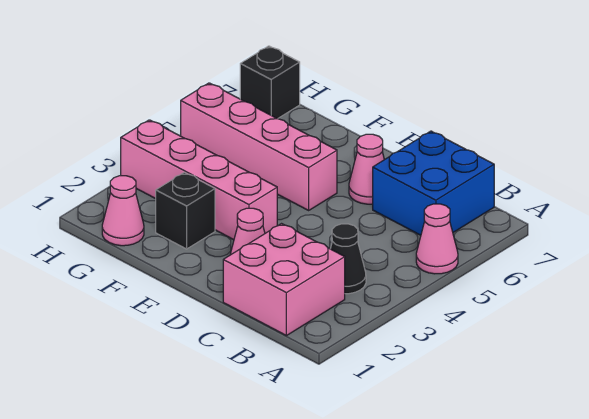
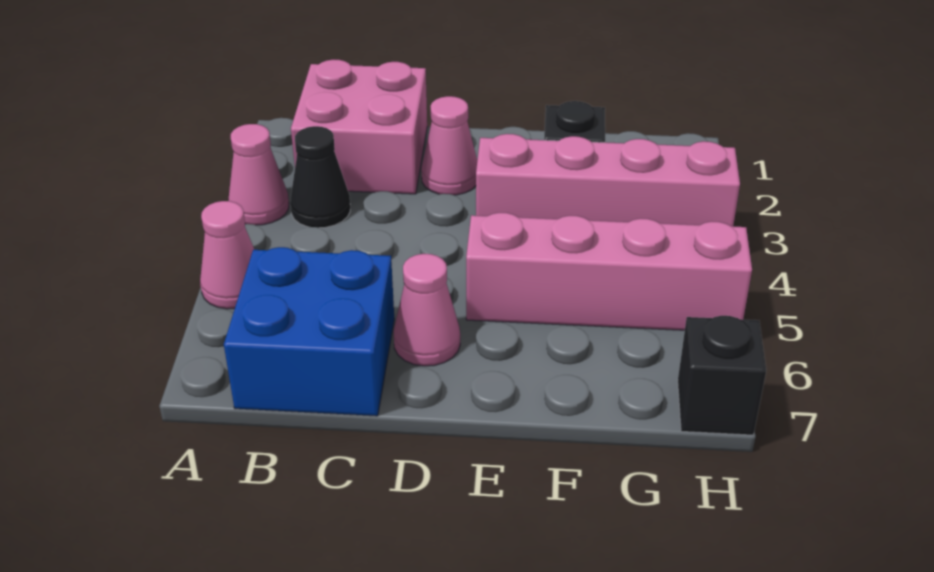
pink 1x1 cone [102,176,144,246] -> pink 1x1 cone moved to [228,124,289,225]

